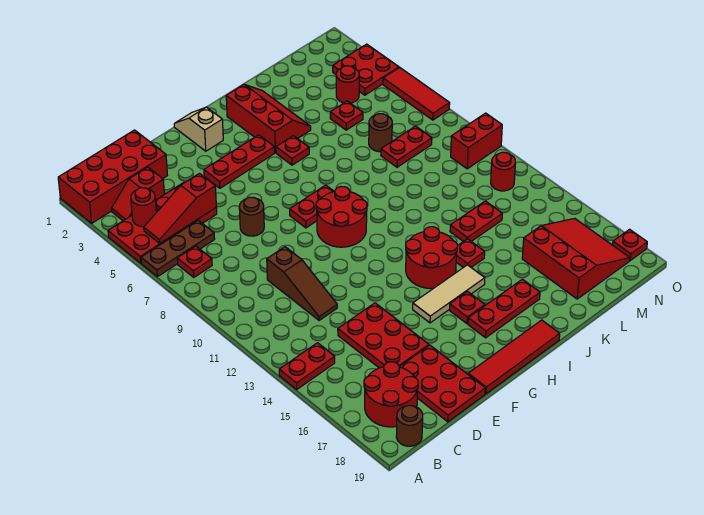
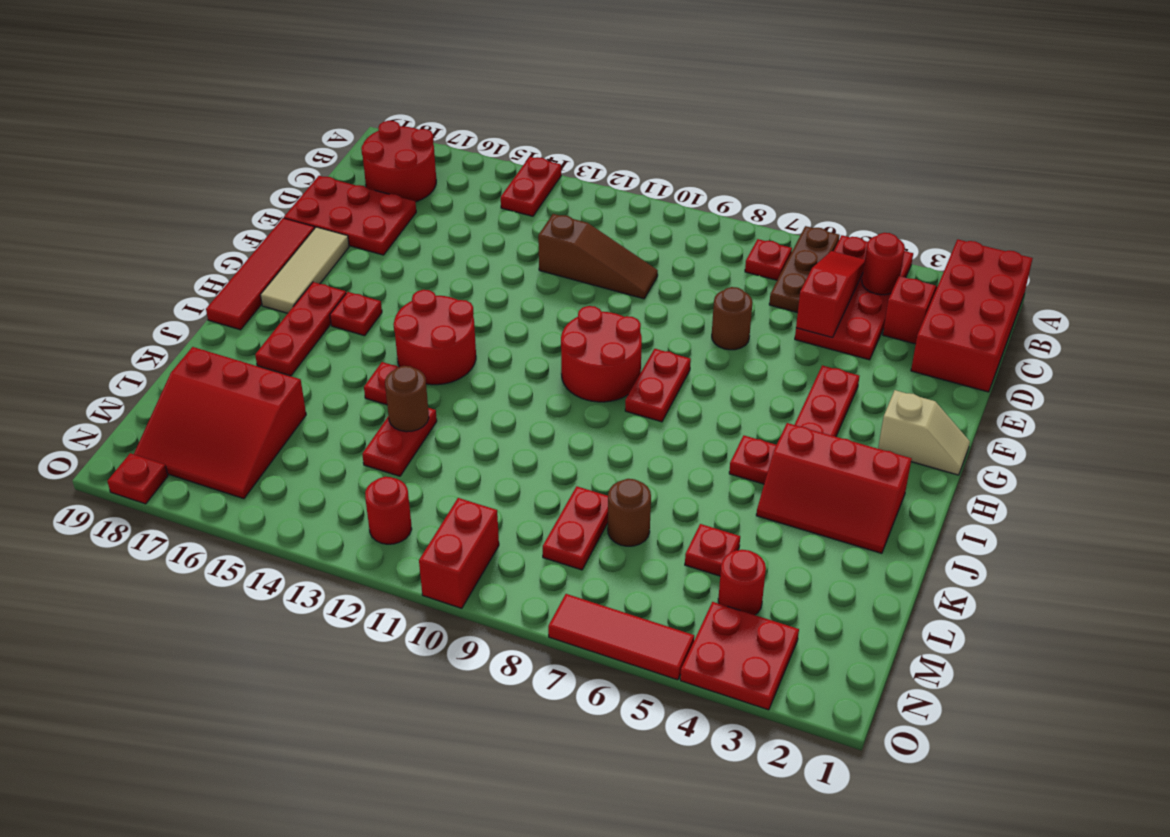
brown 1x1 round brick [396,406,423,446] -> brown 1x1 round brick moved to [385,366,429,432]
brown 1x3 slope [267,247,337,320] -> brown 1x3 slope turned to [538,214,658,299]
red 2x3 plate [338,303,429,368] -> none
tan 1x3 tile [413,265,485,323] -> tan 1x3 tile moved to [260,227,349,313]

